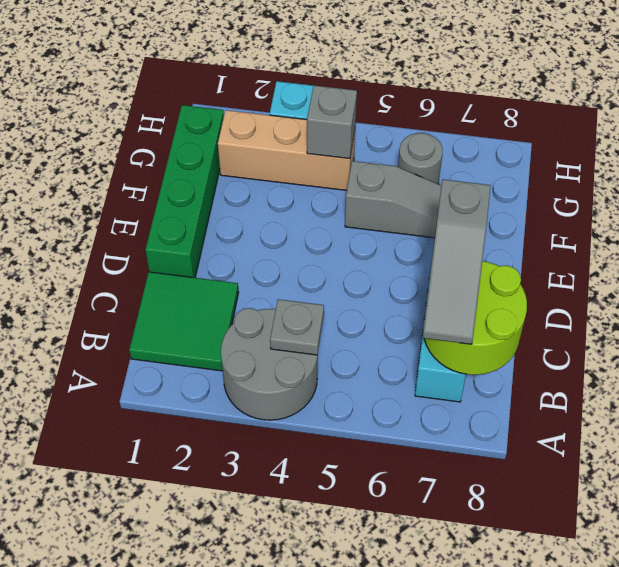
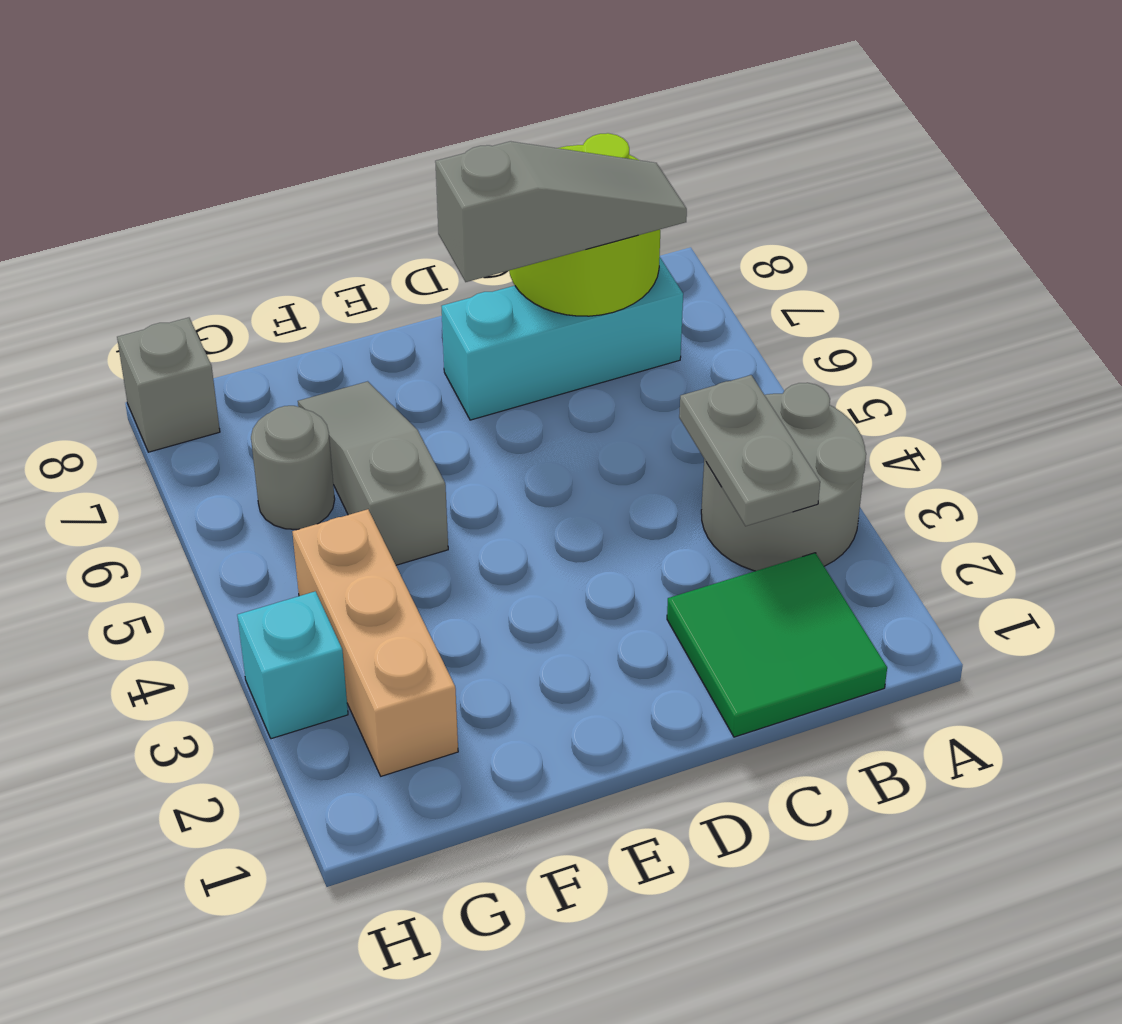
grey 1x1 plate [270,299,324,355] -> grey 1x2 plate [679,375,820,526]
green 1x4 brick [145,105,224,278] -> none
grey 1x1 brick [307,85,357,159] -> grey 1x1 brick moved to [117,318,220,452]

